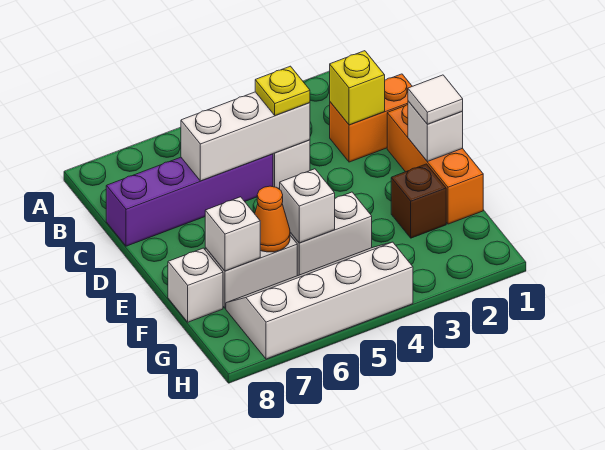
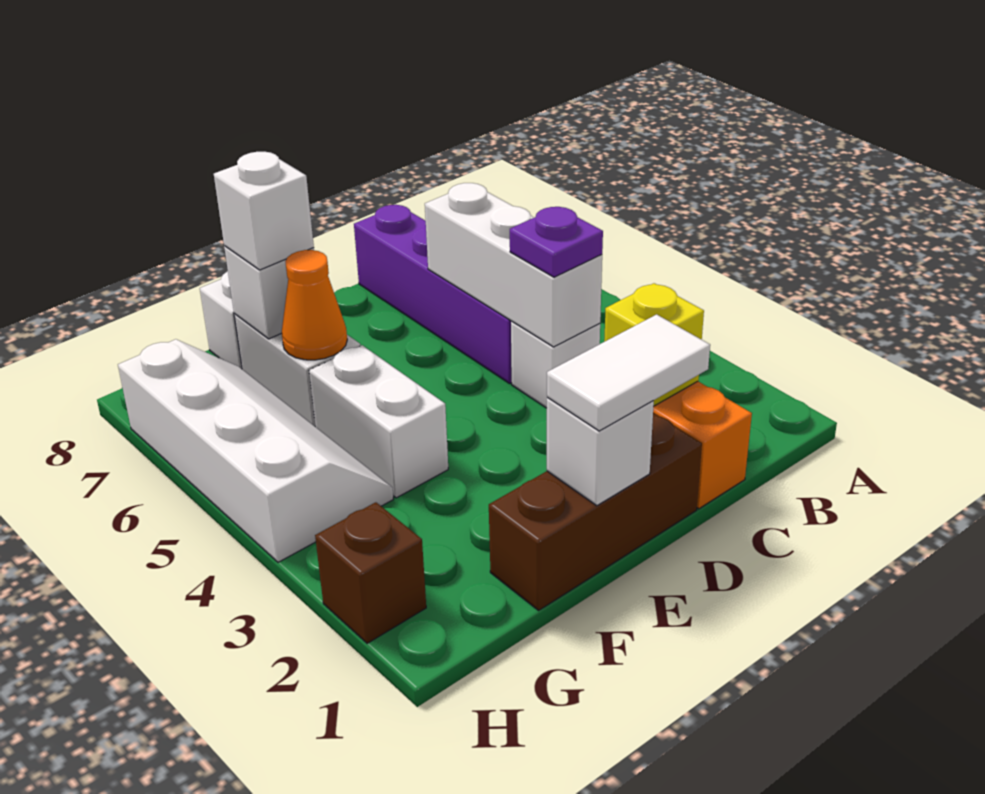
yellow 1x1 plate [255,66,310,115] -> purple 1x1 plate [510,207,603,277]
orange 1x3 brick [387,104,483,224] -> brown 1x3 brick [489,413,702,610]
white 1x1 tile [408,75,463,124] -> white 1x2 tile [547,314,710,431]
brown 1x1 brick [391,164,446,238] -> brown 1x1 brick moved to [315,502,426,643]
white 1x1 brick [280,169,335,243] -> white 1x1 brick moved to [214,152,314,270]

